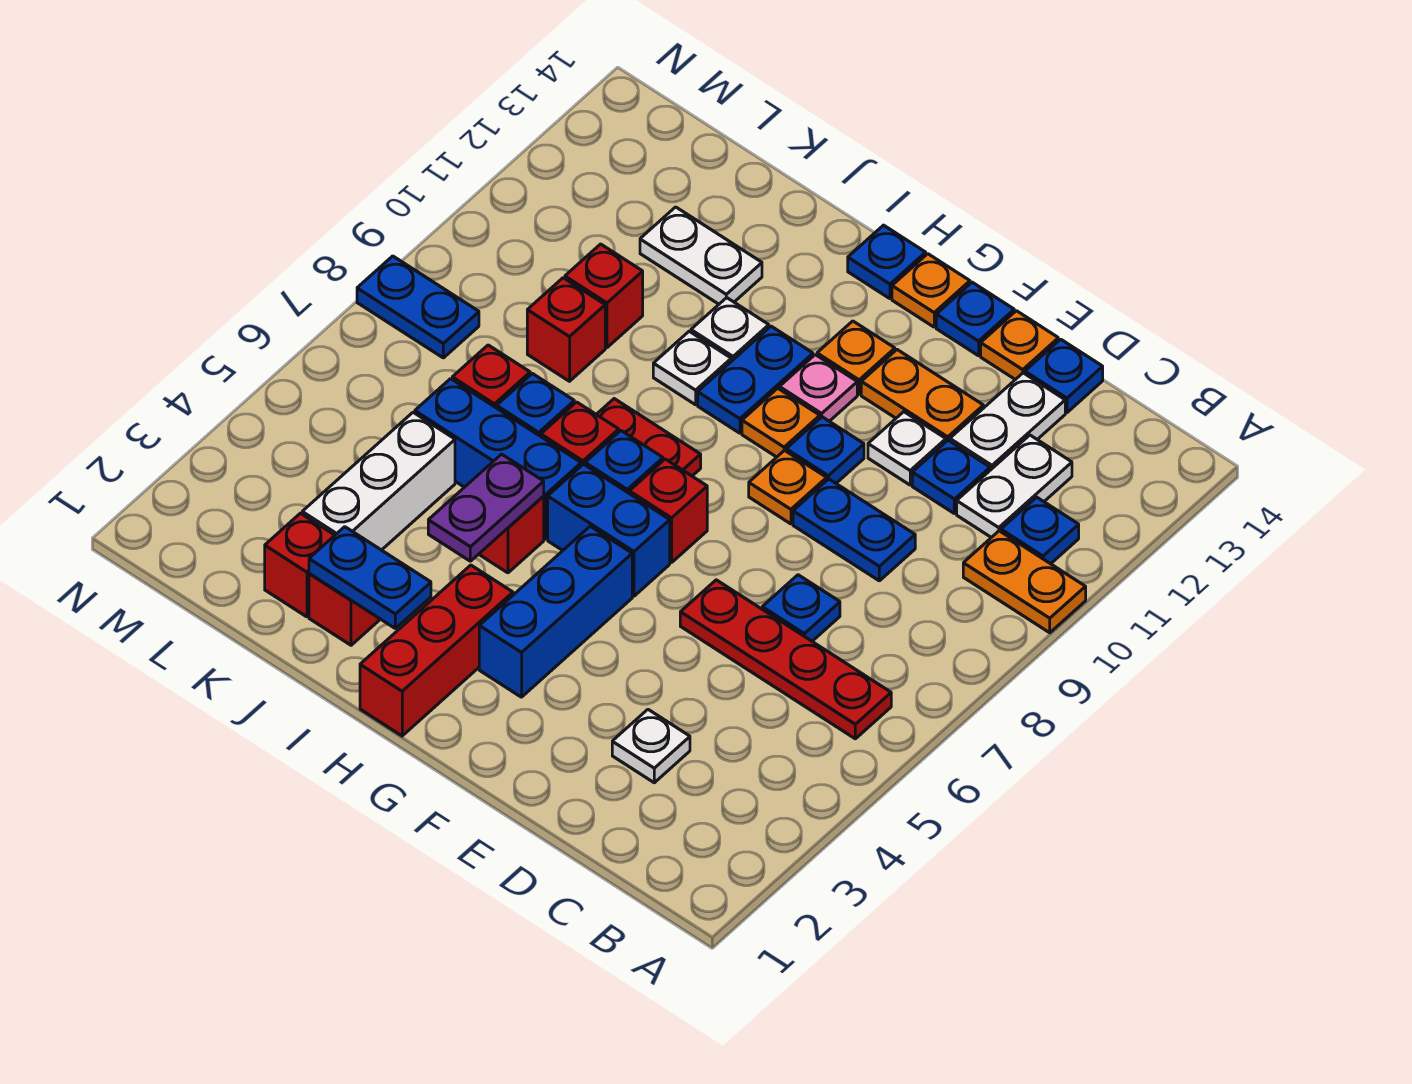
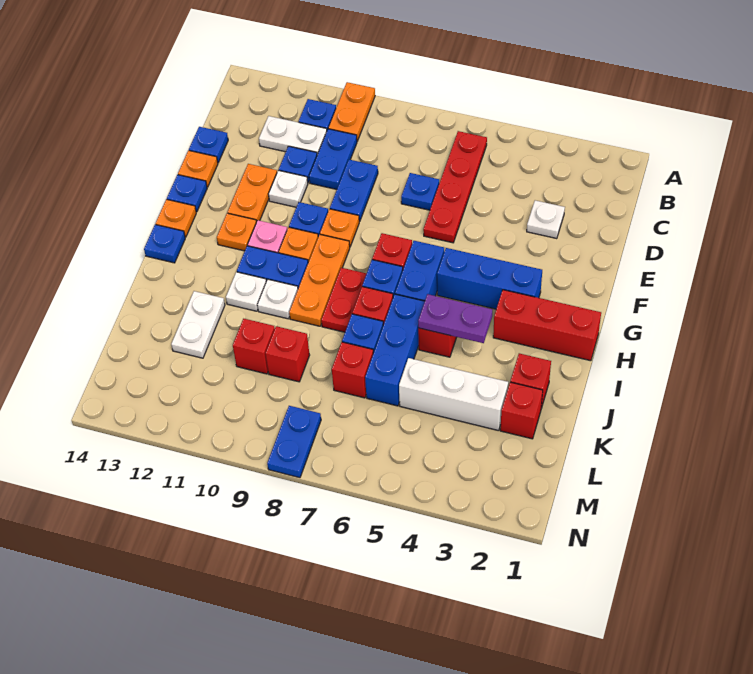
white 1x2 plate [950,373,1065,470] -> none
none -> orange 1x3 plate [289,235,350,326]
blue 1x2 plate [309,527,431,628] -> blue 1x2 plate moved to [309,129,357,189]

